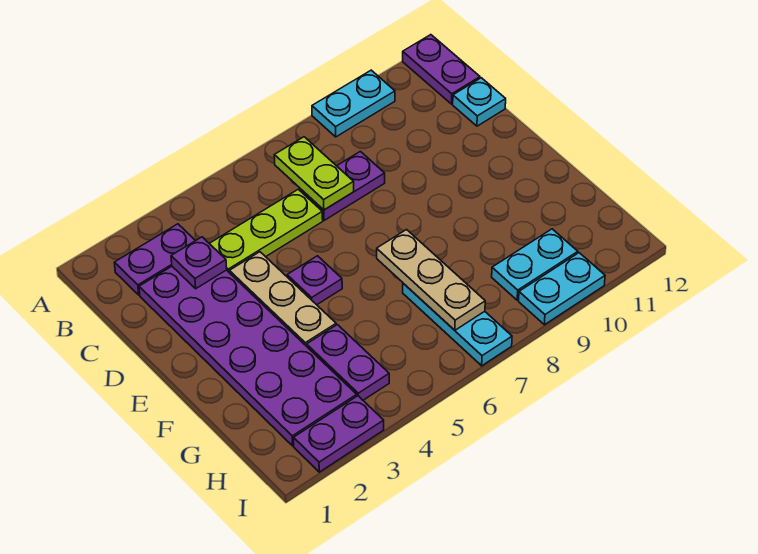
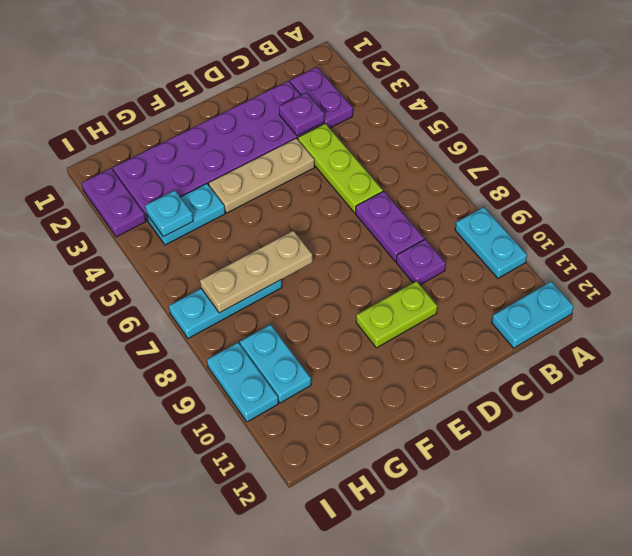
purple 1x2 plate [403,35,480,104] -> cyan 1x2 plate [492,282,574,348]
lime 1x2 plate [274,137,354,210] -> lime 1x2 plate moved to [356,281,437,348]
cyan 1x1 plate [453,78,506,126] -> cyan 1x1 plate moved to [145,190,193,237]
purple 1x1 plate [287,256,342,305] -> purple 1x1 plate moved to [396,239,446,285]
purple 1x2 plate [307,325,389,400] -> cyan 1x2 plate [147,184,225,245]

